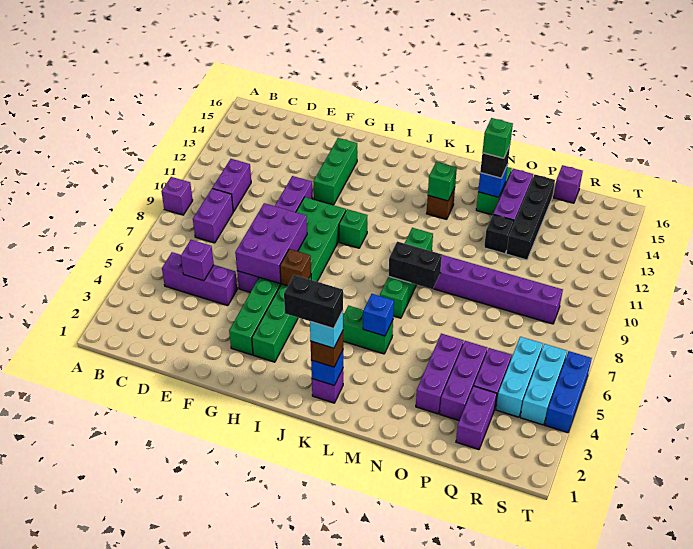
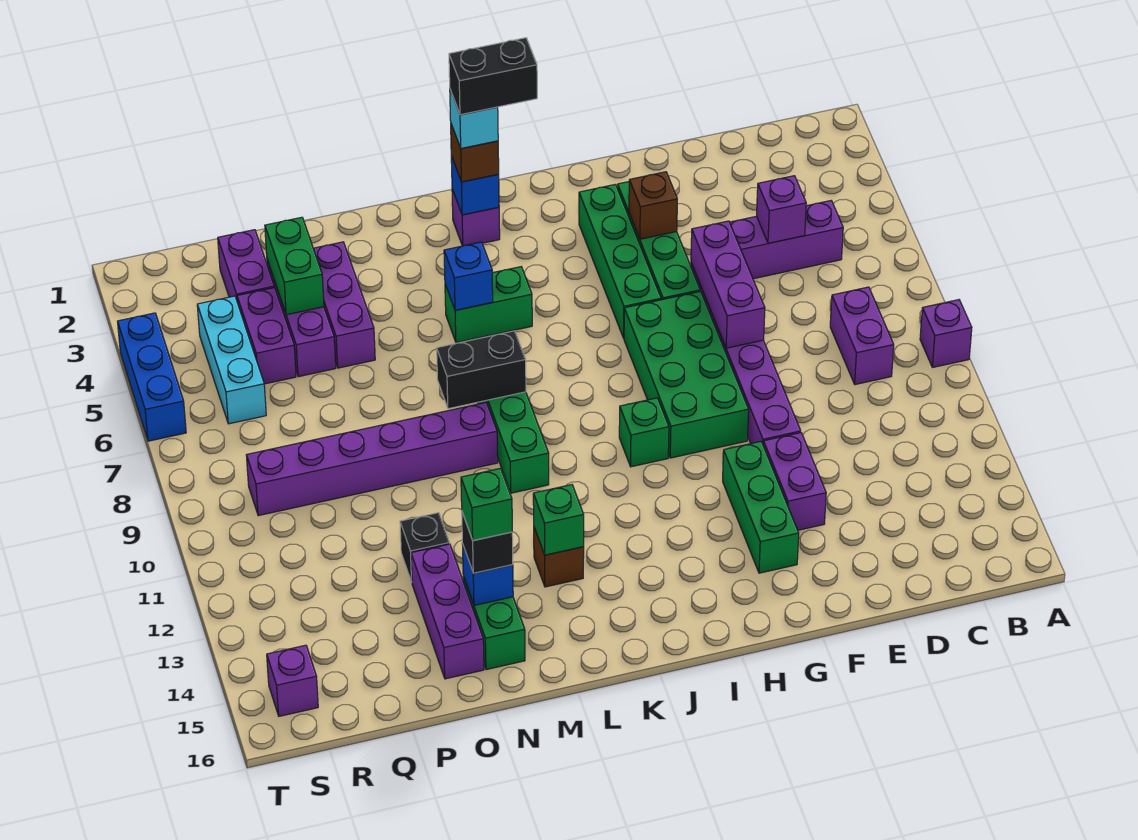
purple 1x2 brick [212,159,251,212] -> purple 1x2 brick moved to [763,433,826,530]
purple 2x3 brick [235,203,307,283] -> purple 1x3 brick [691,221,765,348]
brown 1x1 brick [280,249,311,286] -> brown 1x1 brick moved to [629,172,677,239]
none -> green 1x2 brick [265,217,324,315]
black 1x4 brick [506,175,555,260] -> none
purple 1x1 brick [553,165,583,203] -> purple 1x1 brick moved to [267,645,318,716]
cyan 1x3 brick [520,344,567,425] -> none

